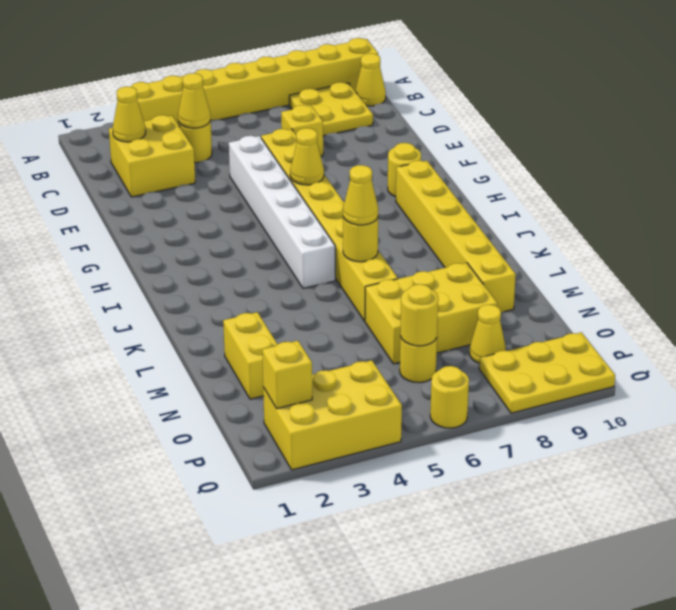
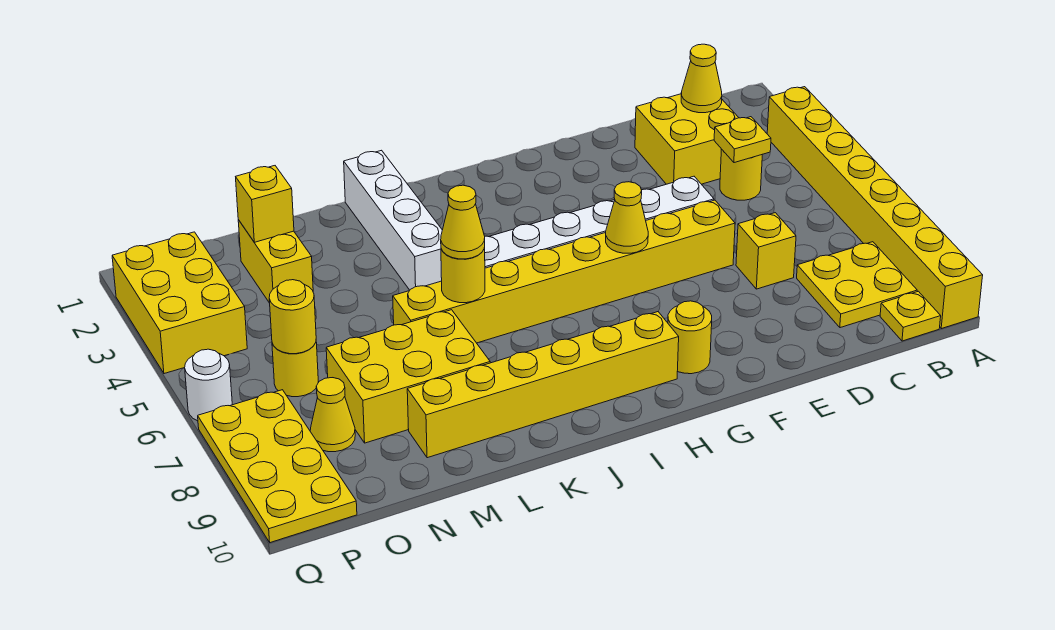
yellow 1x1 cone [355,53,386,106] -> yellow 1x1 plate [880,291,941,341]
yellow 1x1 cone [178,73,211,128] -> yellow 1x1 plate [714,117,771,163]
none -> white 1x4 brick [344,150,442,290]
yellow 1x2 brick [223,312,277,399] -> yellow 1x2 brick turned to [238,220,313,303]
yellow 2x3 brick [365,263,497,364] -> yellow 2x3 brick turned to [326,310,490,443]
yellow 1x1 brick [262,341,312,409] -> yellow 1x1 brick moved to [236,166,294,242]
yellow 2x3 plate [479,332,615,413] -> yellow 2x4 plate [198,390,357,543]
yellow 1x1 round brick [430,366,469,428] -> white 1x1 round brick [185,349,232,421]

